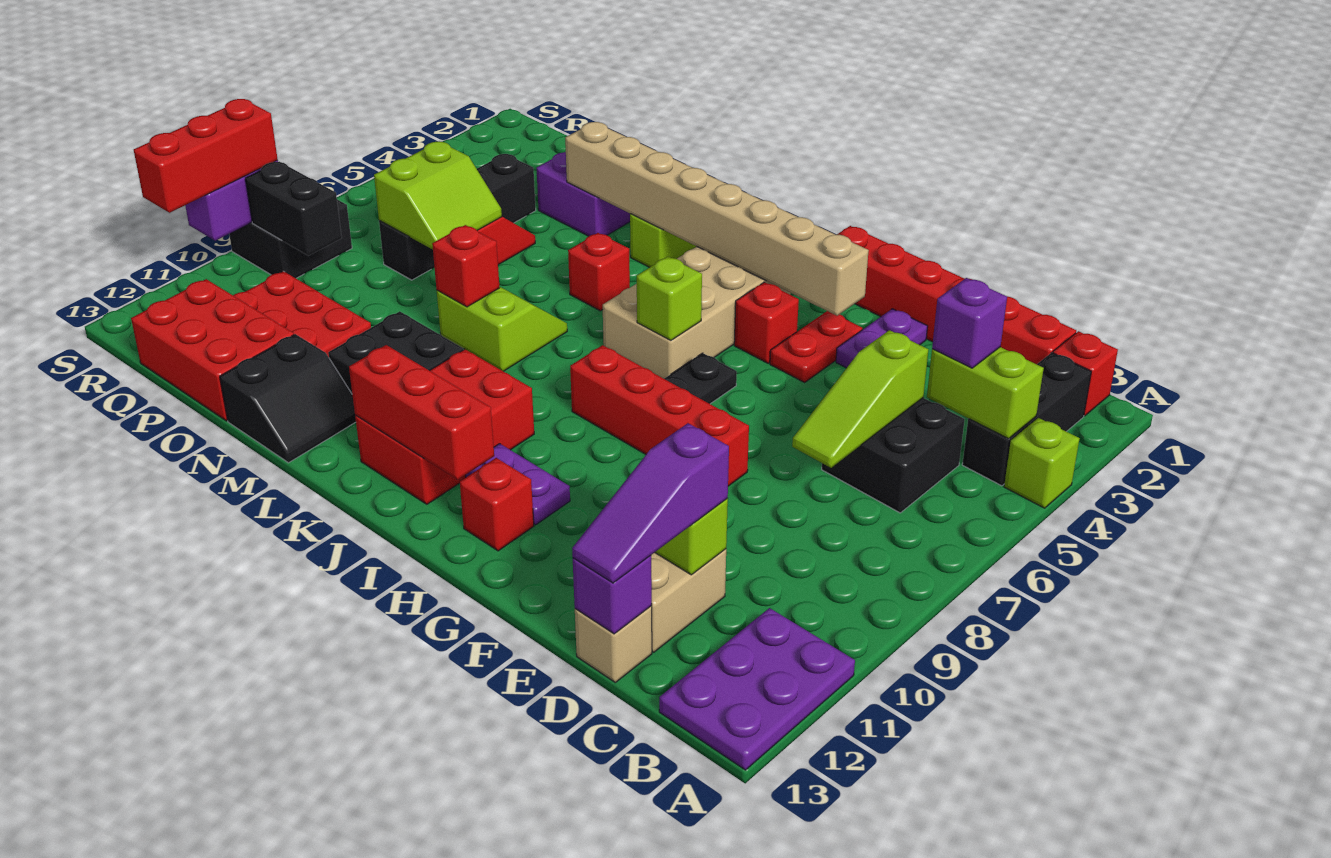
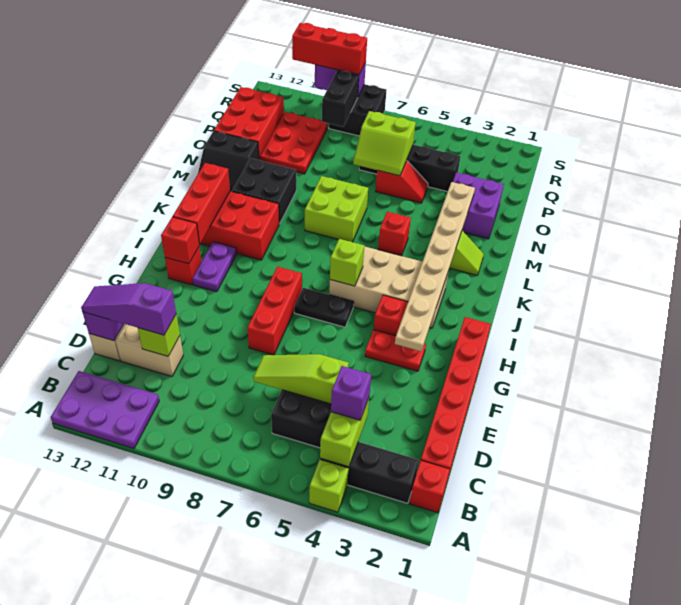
purple 1x2 plate [836,309,928,368] -> none
red 1x4 brick [570,345,749,486] -> red 1x3 brick [247,267,302,355]
tan 1x8 brick [565,122,869,316] -> tan 1x8 plate [395,182,475,351]
lime 2x2 slope [437,287,567,371] -> lime 2x2 brick [305,176,368,242]
red 1x1 brick [432,225,500,307] -> red 1x1 brick moved to [161,217,199,264]

